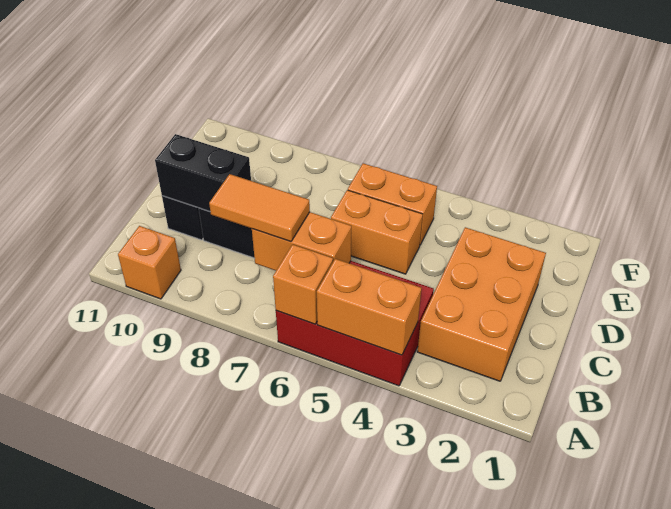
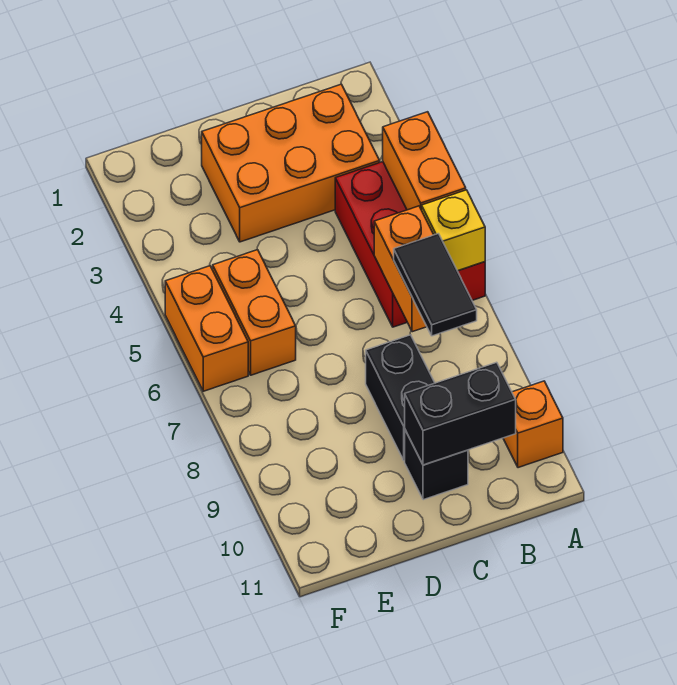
orange 1x1 brick [273,244,333,324] -> yellow 1x1 brick [422,190,485,271]
orange 1x2 tile [209,174,310,242] -> black 1x2 tile [394,234,477,336]
black 1x2 brick [155,134,251,212] -> black 1x2 brick turned to [405,362,516,465]
orange 1x2 brick [331,190,423,274] -> orange 1x2 brick moved to [165,266,248,391]

